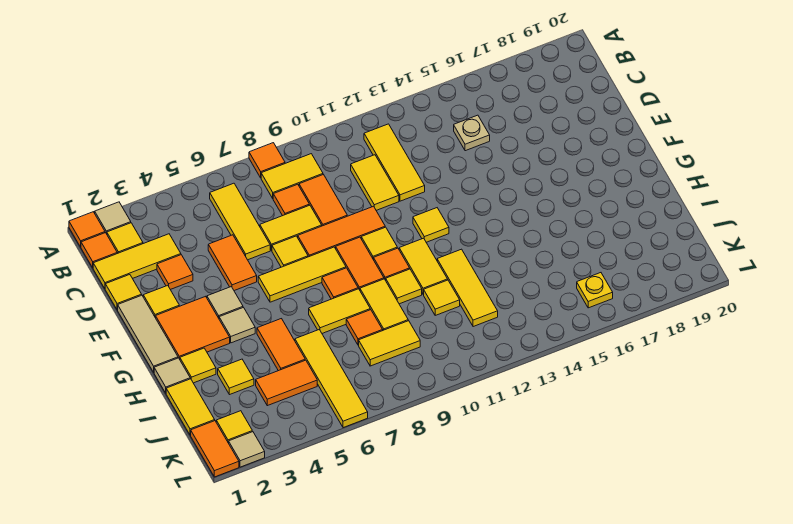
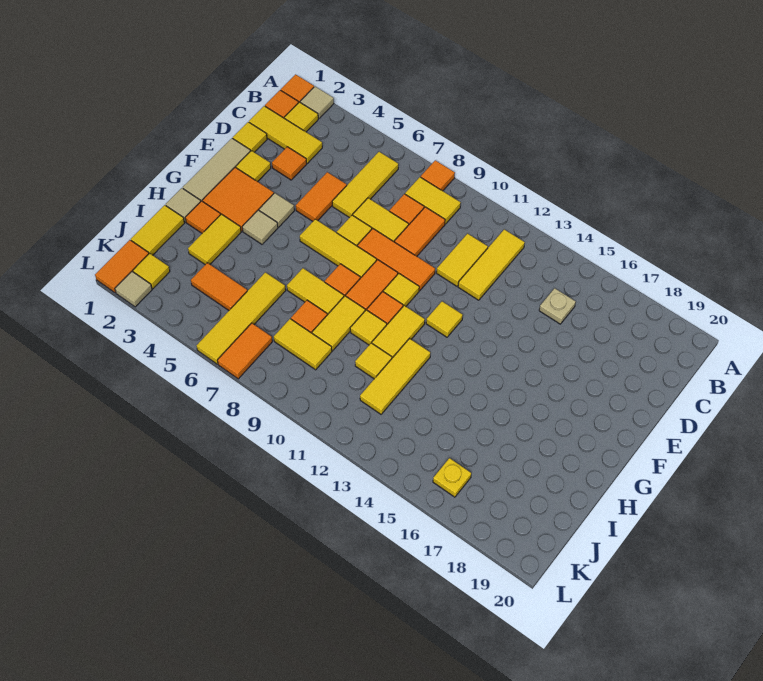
yellow 1x1 tile [180,348,216,383] -> orange 1x1 tile [185,201,221,233]
orange 1x2 tile [257,319,305,371] -> orange 1x2 tile moved to [217,323,272,379]
yellow 1x1 tile [218,359,254,395] -> yellow 1x2 tile [188,214,241,265]

